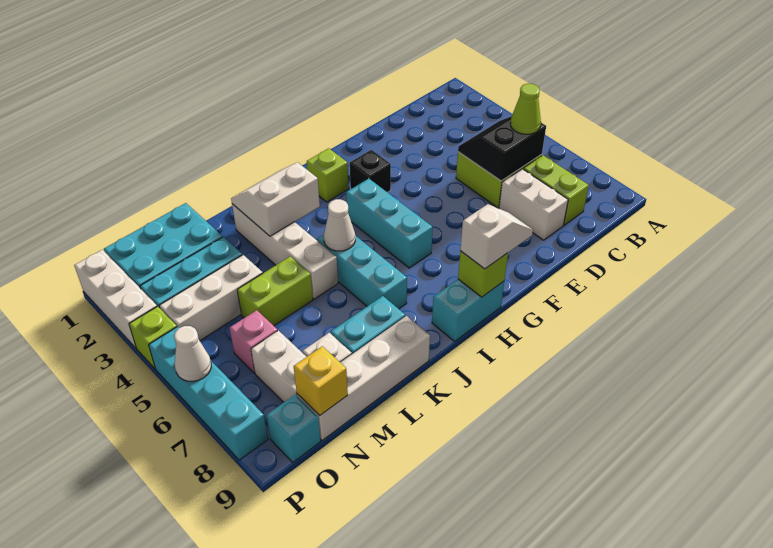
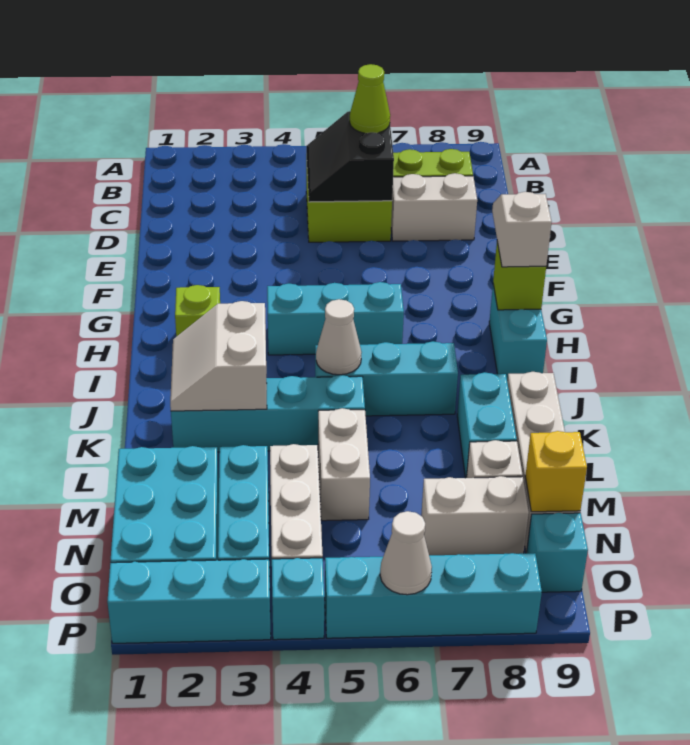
black 1x1 brick [350,150,391,192] -> none
white 1x4 brick [232,204,338,299] -> cyan 1x4 brick [171,375,365,452]
lime 1x2 brick [237,256,313,326] -> white 1x2 brick [318,408,370,521]
pink 1x1 brick [230,310,278,373] -> none
white 1x3 brick [74,250,157,349] -> cyan 1x3 brick [107,559,271,643]
lime 1x1 brick [129,306,177,369] -> cyan 1x1 brick [272,558,324,640]

